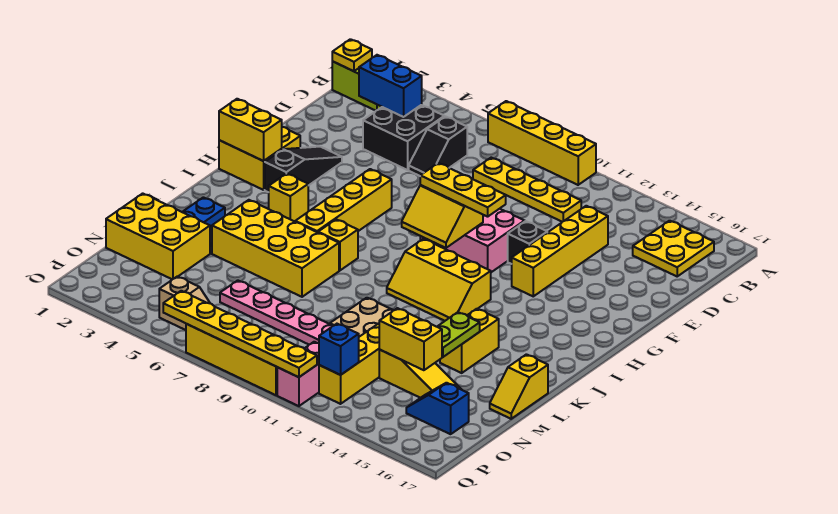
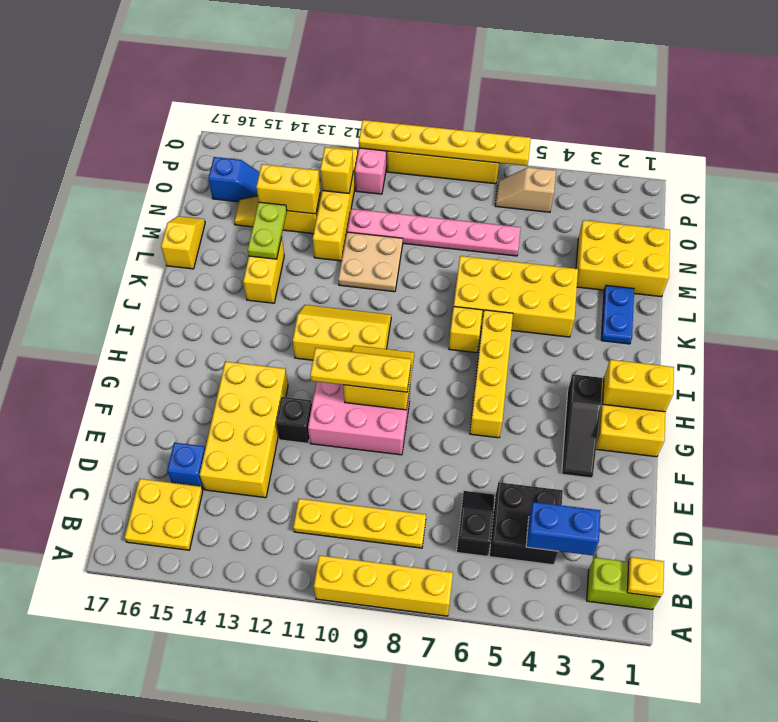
yellow 1x4 brick [512,206,608,296] -> yellow 2x4 brick [199,362,288,498]
yellow 1x1 brick [269,174,308,221] -> yellow 1x1 brick moved to [320,147,353,193]
blue 1x1 brick [319,324,359,375] -> blue 1x1 brick moved to [167,443,205,490]

